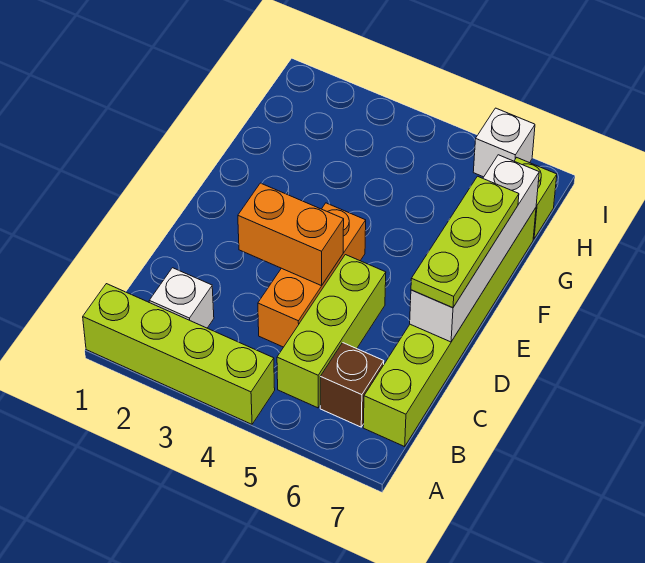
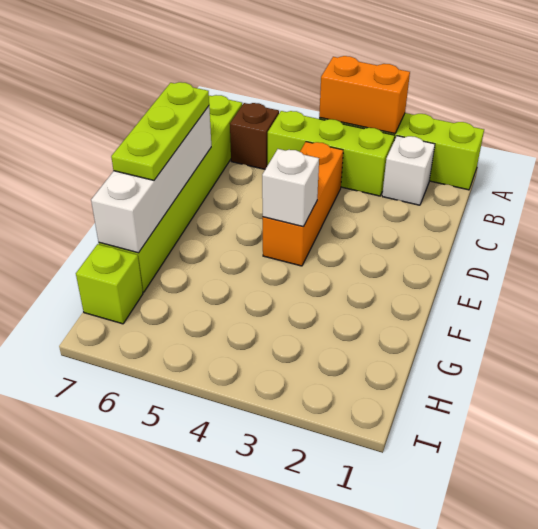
lime 1x3 brick [277,255,386,408] -> lime 1x3 brick turned to [268,111,395,196]
orange 1x2 brick [238,183,344,286] -> orange 1x2 brick moved to [319,56,410,134]
white 1x1 brick [473,108,535,177] -> white 1x1 brick moved to [262,149,319,227]

